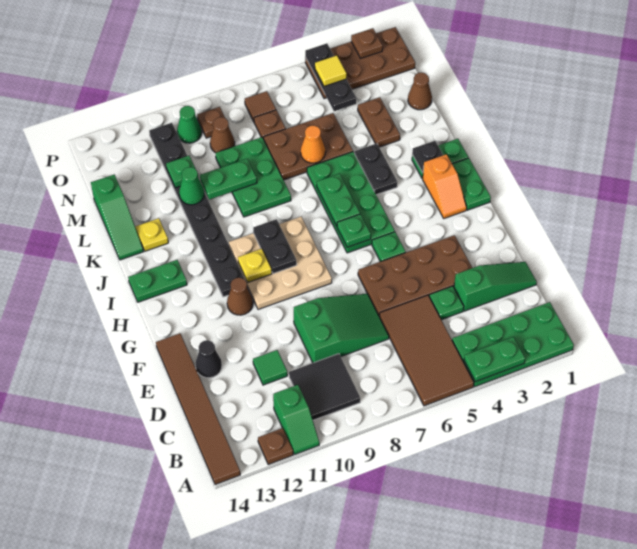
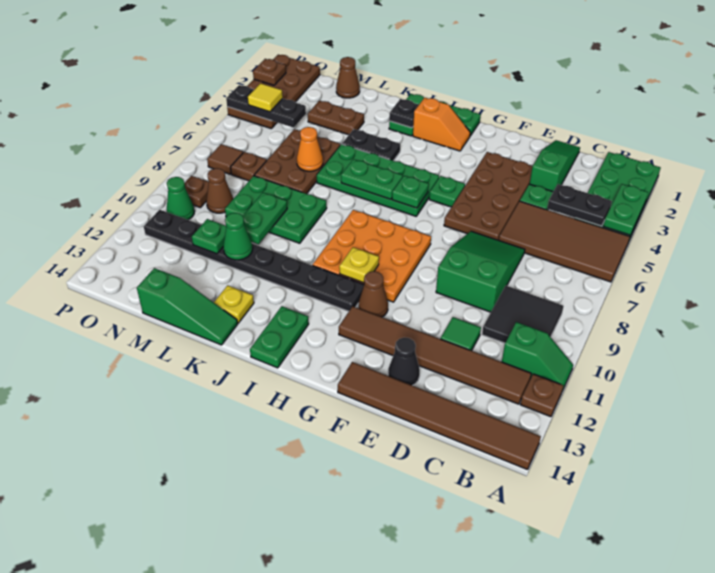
none -> brown 1x6 tile [339,306,531,404]
tan 3x3 plate [229,217,332,309] -> orange 3x3 plate [313,210,431,302]
black 1x2 plate [253,219,297,274] -> black 1x2 plate moved to [547,184,612,226]

